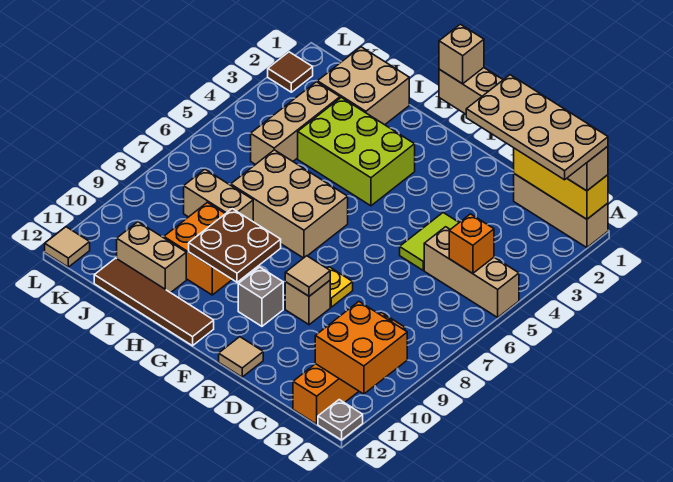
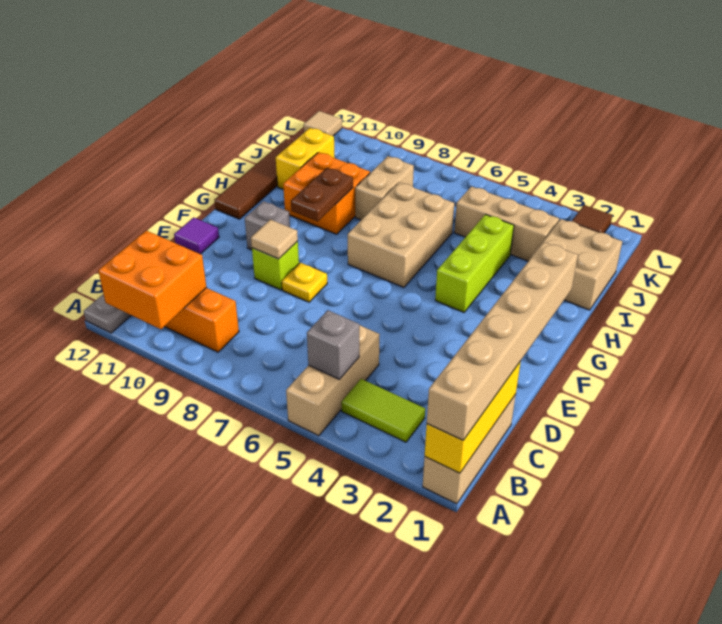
tan 2x4 plate [466,75,608,180] -> none
orange 1x1 brick [449,214,494,274] -> grey 1x1 brick [307,310,359,380]
lime 1x2 tile [400,213,459,270] -> lime 1x2 tile moved to [341,379,425,442]
tan 1x1 brick [285,281,330,325] -> lime 1x1 brick [252,241,299,290]
tan 1x1 tile [219,337,263,377] -> purple 1x1 tile [174,217,219,254]
tan 1x1 brick [439,24,484,84] -> none
lime 2x3 brick [298,98,415,206] -> lime 1x3 brick [435,215,514,312]
brown 2x2 plate [189,209,281,282] -> brown 1x2 plate [291,168,353,221]
tan 1x2 brick [117,222,186,293] -> yellow 1x2 brick [276,128,335,189]

